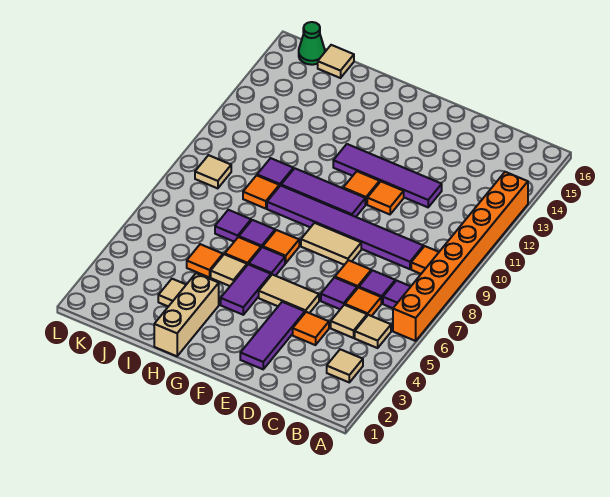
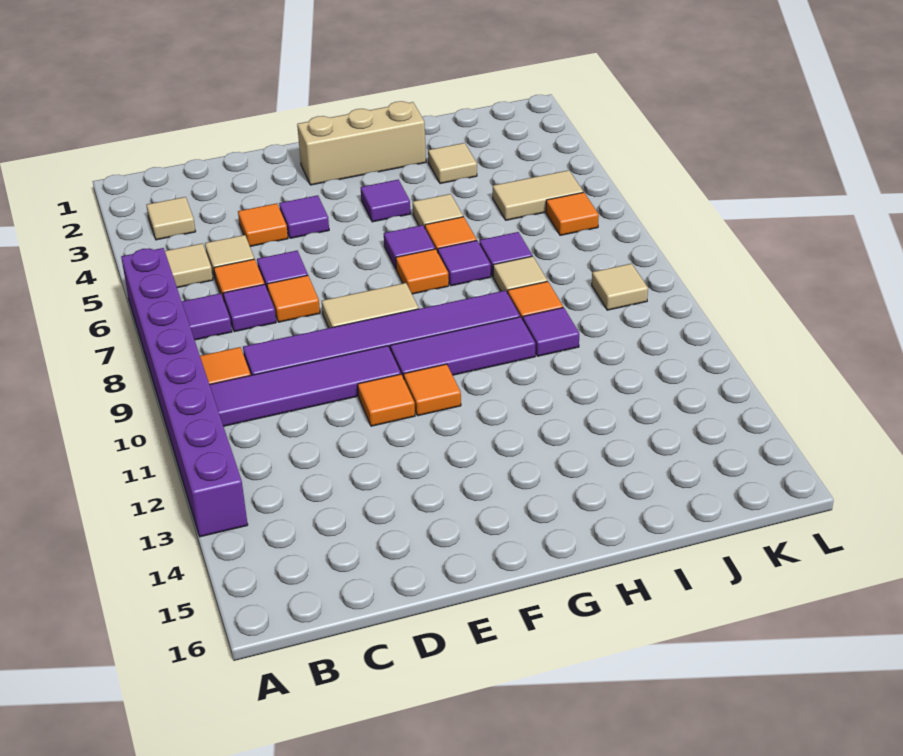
orange 1x8 brick [393,172,528,341] -> purple 1x8 brick [121,248,248,537]
purple 1x4 tile [333,144,442,207] -> purple 1x4 tile moved to [210,346,401,426]
purple 1x3 tile [240,302,305,369] -> purple 1x1 tile [279,195,329,238]
tan 1x2 tile [259,275,319,313] -> tan 1x2 tile moved to [493,170,583,220]
purple 1x2 tile [221,264,271,315] -> purple 1x1 tile [361,180,411,222]
tan 1x3 brick [154,273,219,356] -> tan 1x3 brick turned to [297,101,426,185]
orange 1x1 tile [187,244,223,277] -> orange 1x1 tile moved to [546,192,599,235]
tan 1x1 tile [318,45,354,78] -> tan 1x1 tile moved to [493,256,547,293]
green 1x1 cone [299,22,325,65] -> none

